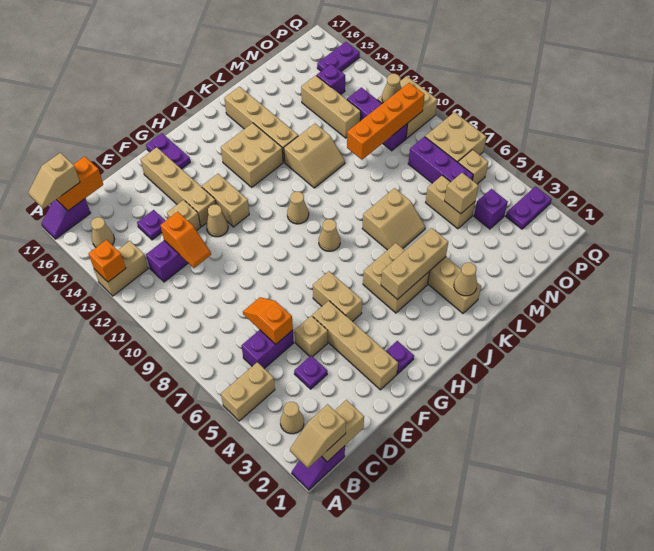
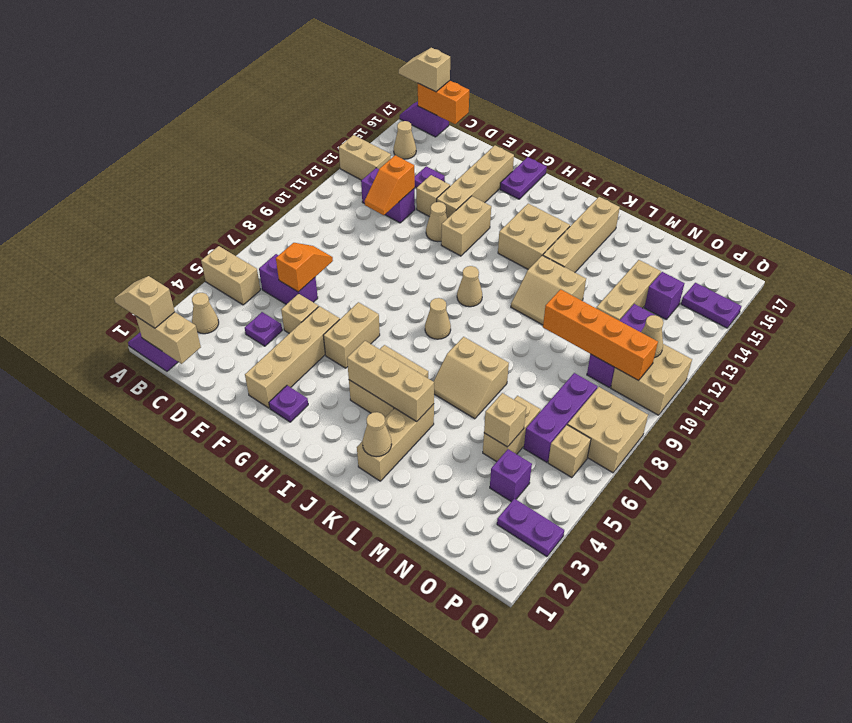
orange 1x1 brick [88,240,126,282] -> none

